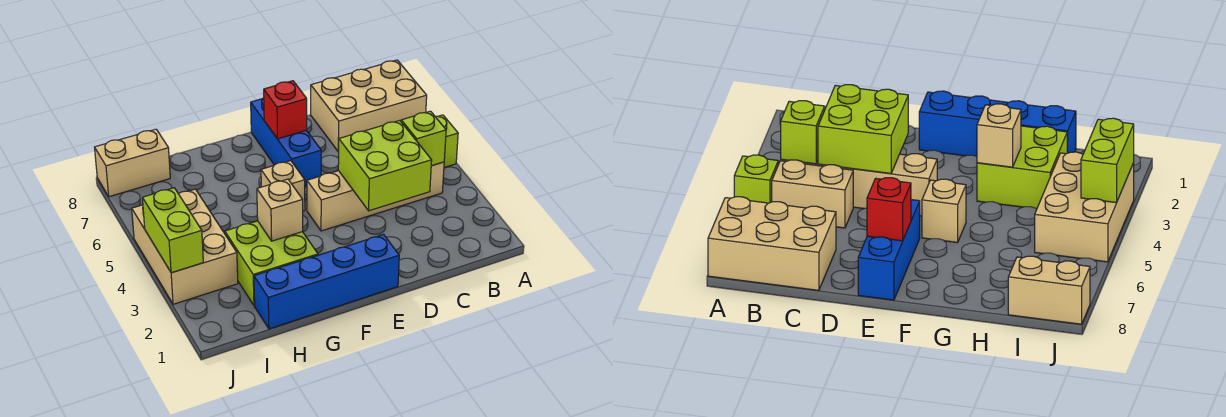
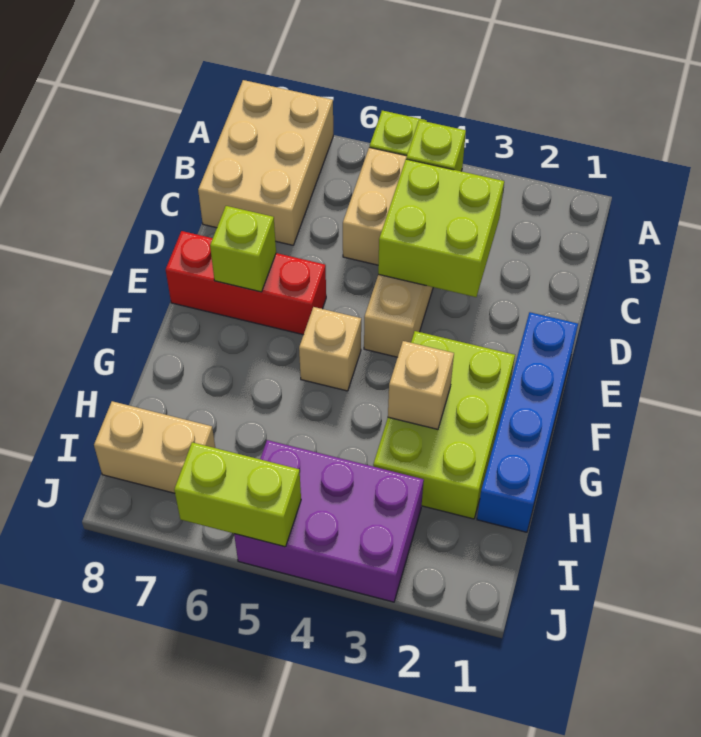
blue 1x3 brick [251,98,321,186] -> red 1x3 brick [166,231,326,335]
red 1x1 brick [264,81,307,139] -> lime 1x1 brick [210,206,276,292]
lime 2x2 brick [225,221,318,306] -> lime 2x3 brick [373,331,515,519]
tan 2x3 brick [132,189,238,304] -> purple 2x3 brick [234,440,424,602]
tan 1x2 brick [95,129,170,197] -> tan 1x2 brick turned to [94,401,215,493]
lime 1x2 brick [142,188,203,273] -> lime 1x2 brick moved to [174,442,301,547]

